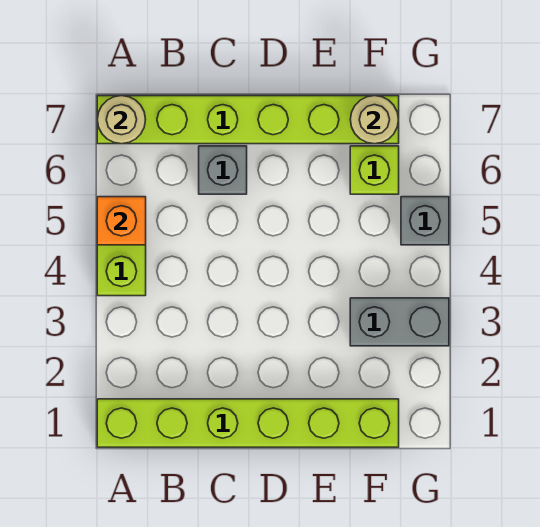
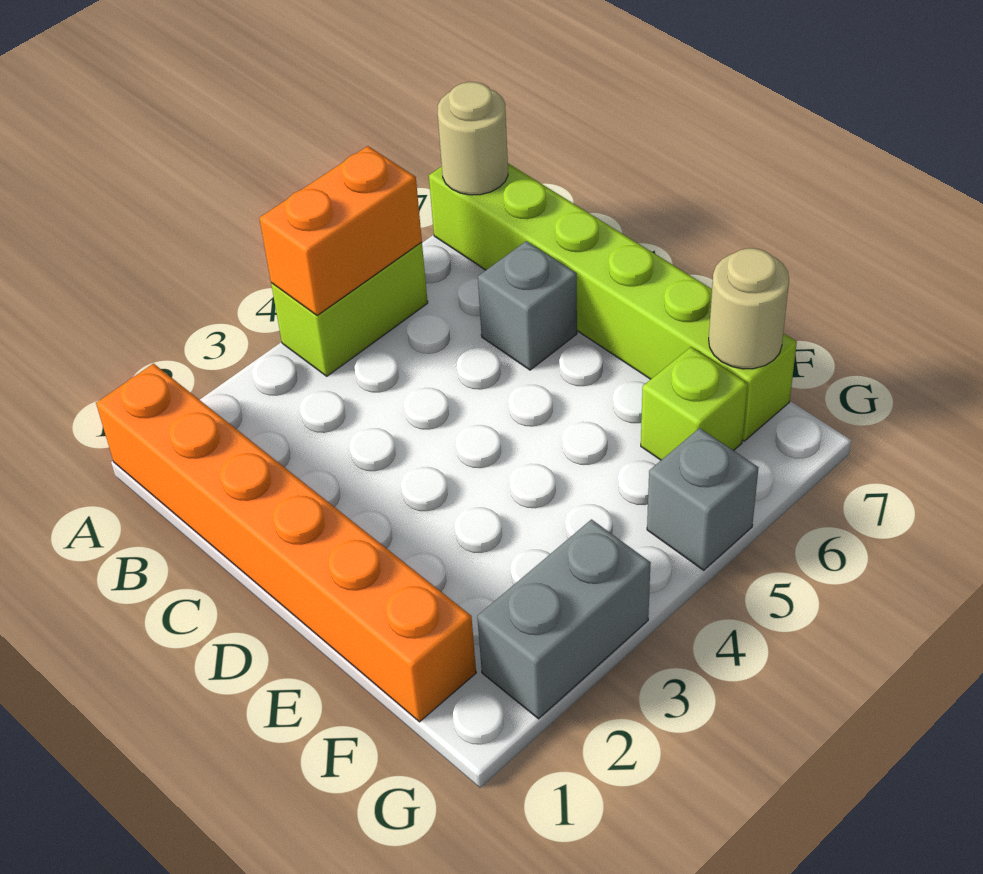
lime 1x6 brick [97,399,399,447] -> orange 1x6 brick [96,364,476,722]
orange 1x1 brick [97,197,146,245] -> orange 1x2 brick [259,146,422,316]
grey 1x2 brick [350,298,449,346] -> grey 1x2 brick turned to [477,520,651,719]

